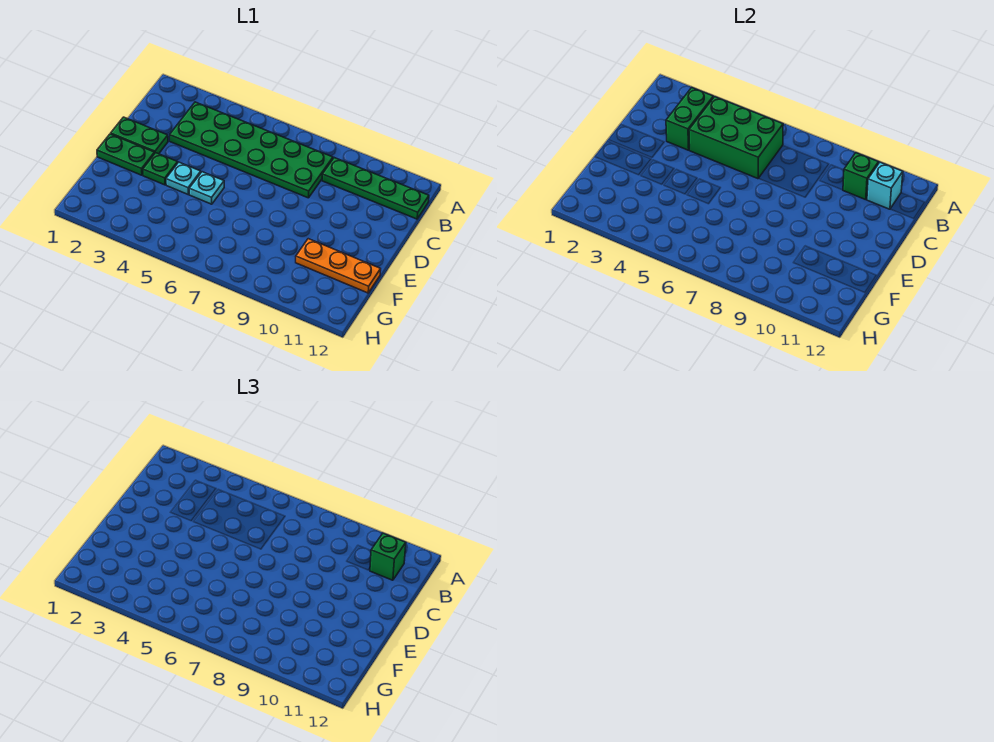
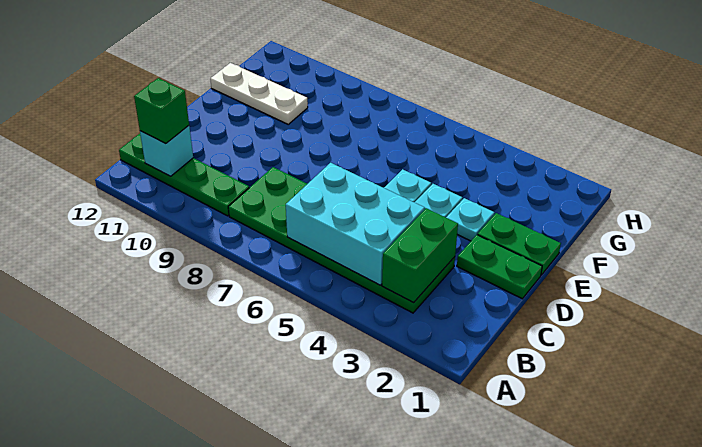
green 2x3 brick [689,97,783,179] -> cyan 2x3 brick [286,163,424,285]
green 1x1 brick [843,153,879,200] -> none
green 1x1 plate [143,153,178,185] -> cyan 1x1 plate [446,198,494,241]
orange 1x3 plate [296,239,381,293] -> white 1x3 plate [210,63,308,124]

